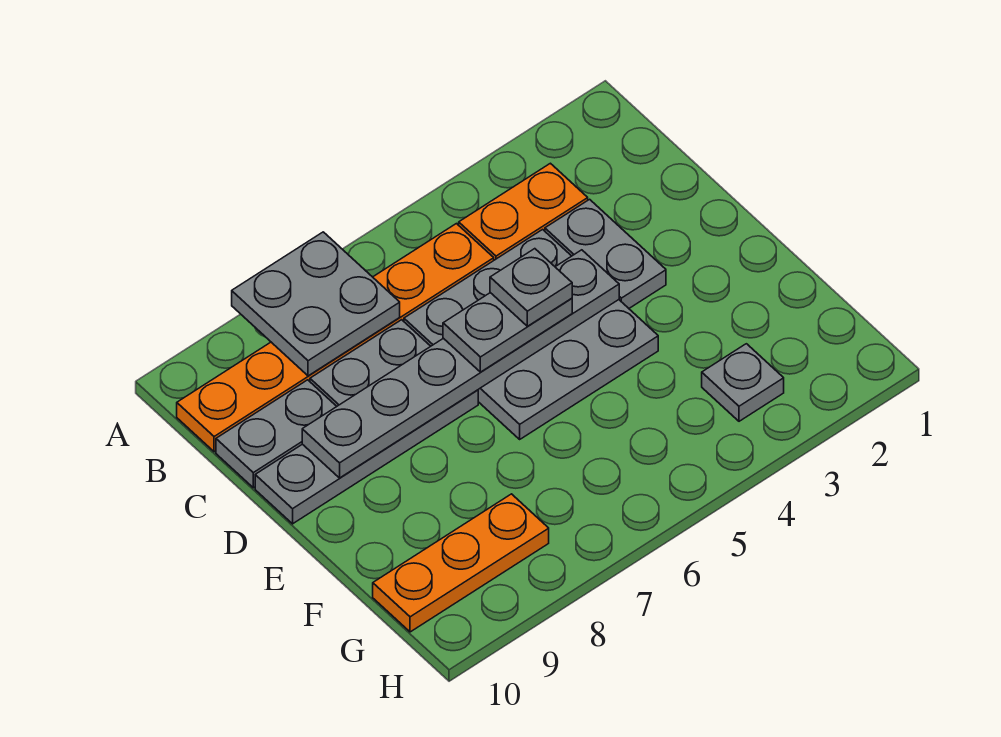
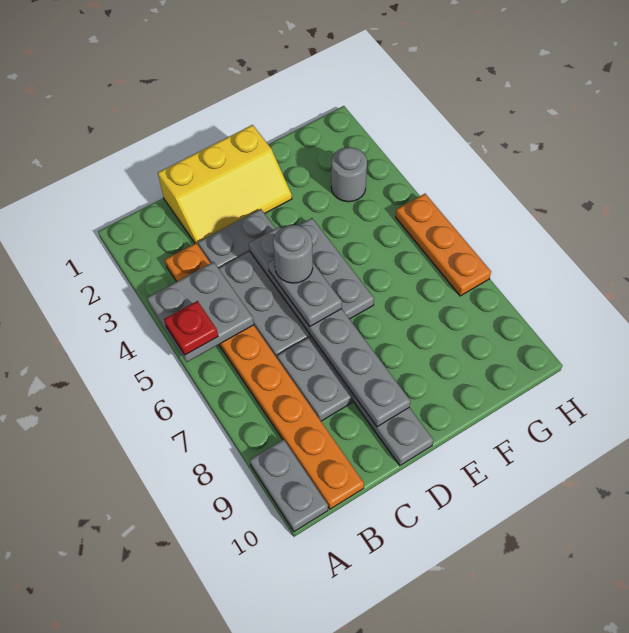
none -> red 1x1 plate [164,301,218,355]
grey 2x2 plate [232,232,400,376] -> grey 2x2 plate moved to [147,262,254,362]
none -> yellow 2x3 slope [158,125,292,246]
grey 1x2 plate [216,380,337,488] -> grey 1x2 plate moved to [250,439,328,532]
grey 1x1 plate [490,249,572,326] -> grey 1x1 round brick [273,225,313,283]
grey 1x1 plate [702,344,784,421] -> grey 1x1 round brick [331,147,367,202]
orange 1x3 plate [373,494,549,632] -> orange 1x3 plate moved to [396,194,491,296]

